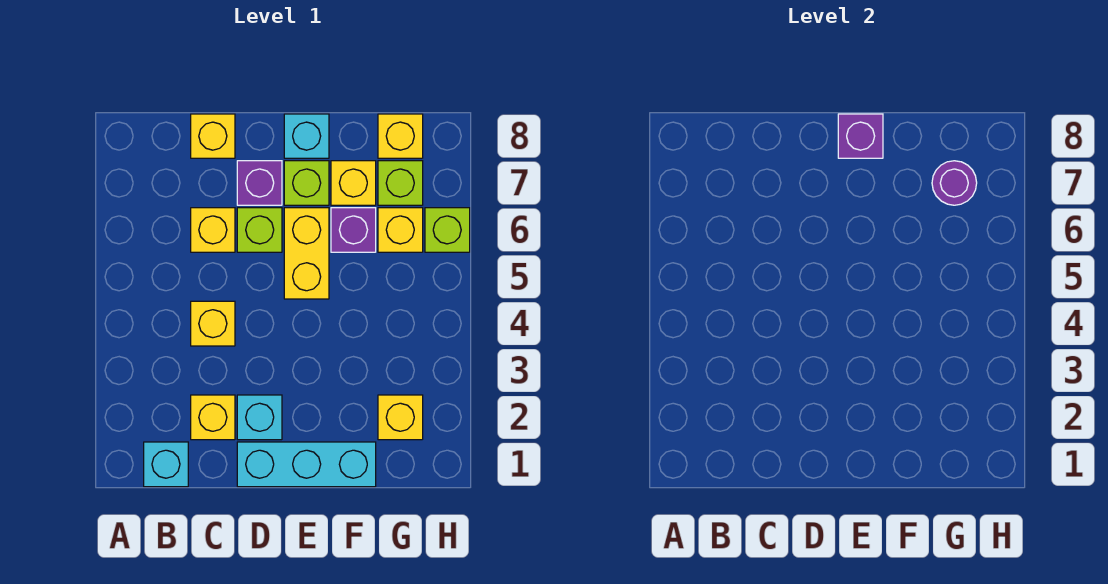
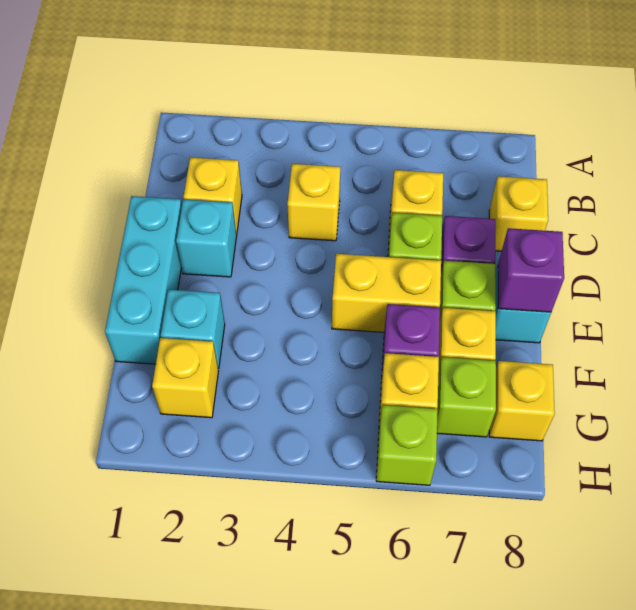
cyan 1x1 brick [144,442,188,487] -> cyan 1x1 brick moved to [161,290,225,369]
purple 1x1 round brick [932,161,977,205] -> none

